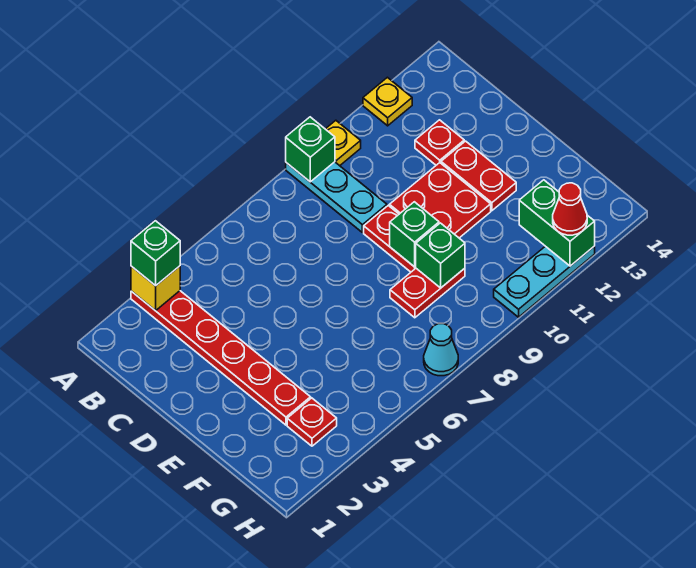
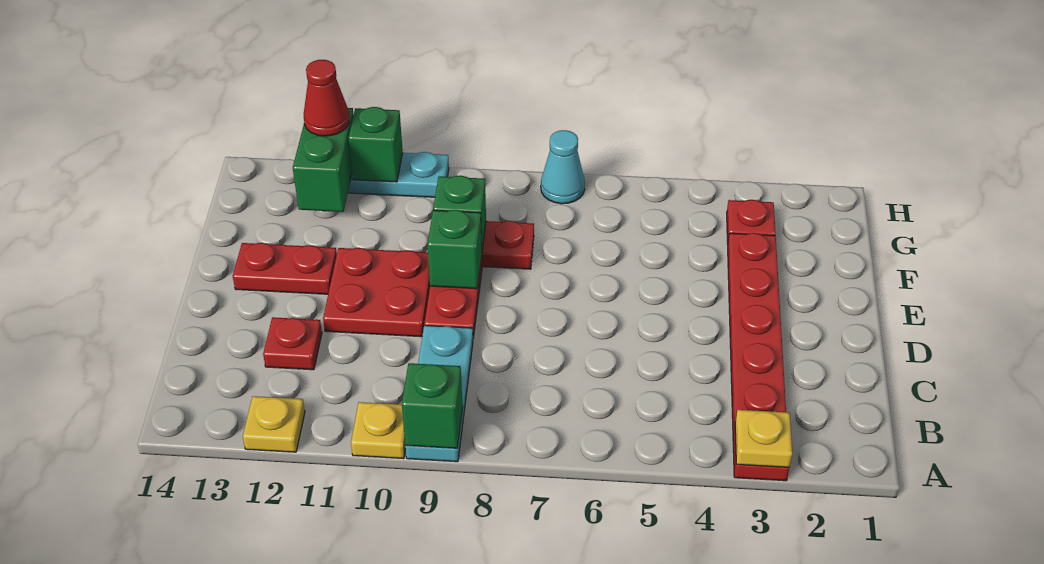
yellow 1x1 brick [131,266,180,311] -> yellow 1x1 plate [735,410,792,467]
green 1x1 brick [131,221,180,286] -> green 1x1 brick moved to [349,107,403,182]
red 1x2 plate [441,141,516,211] -> red 1x2 plate turned to [233,243,337,294]

